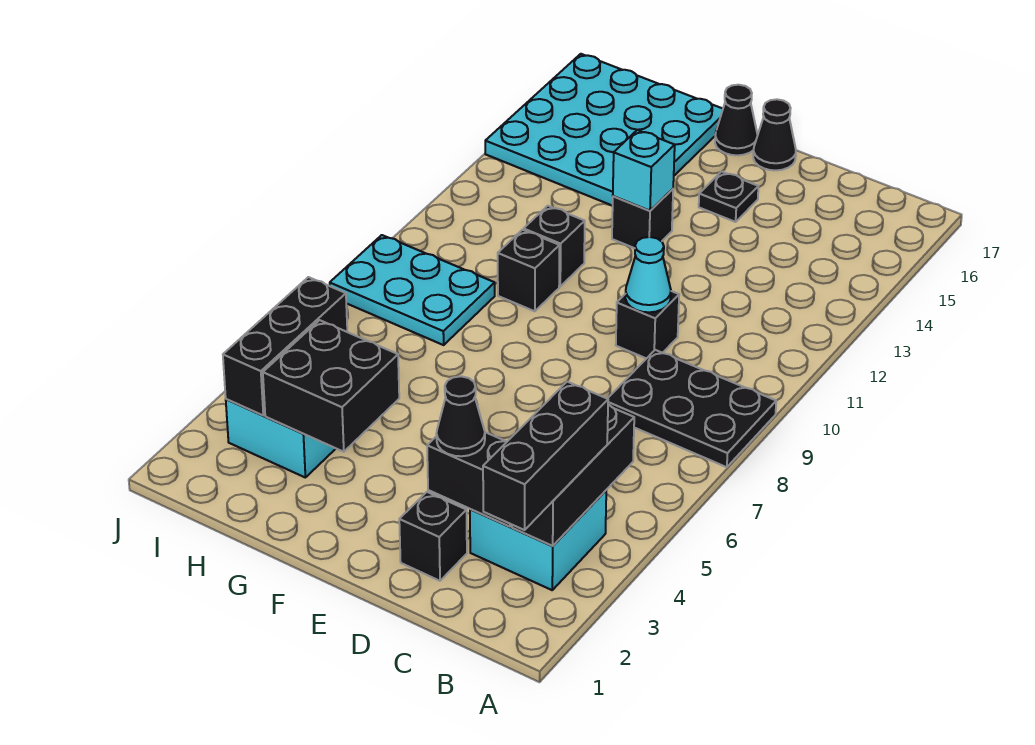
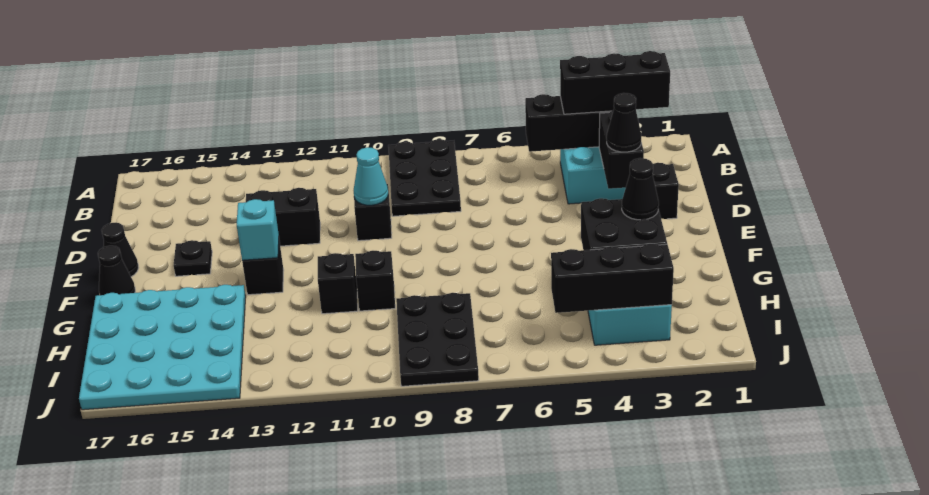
none -> black 1x2 brick [246,188,320,246]
none -> black 1x1 cone [622,158,659,220]
cyan 2x3 plate [330,235,495,345] -> black 2x3 plate [396,293,479,386]

